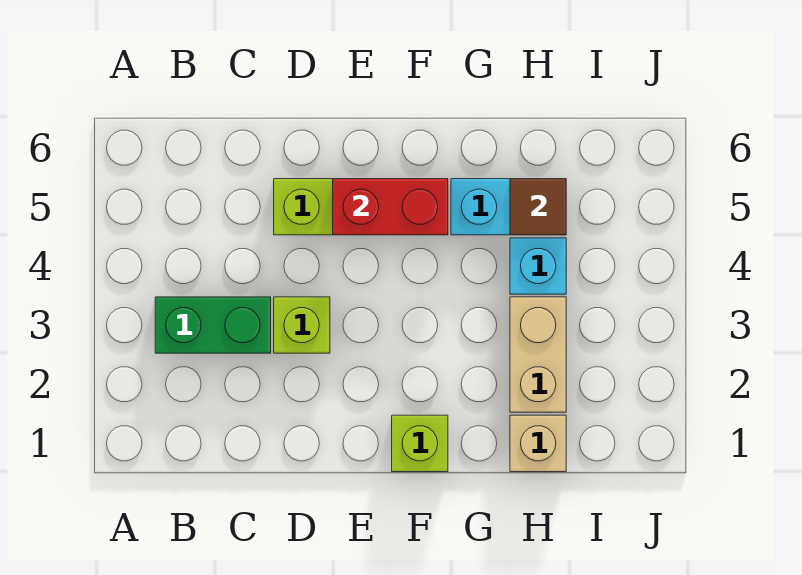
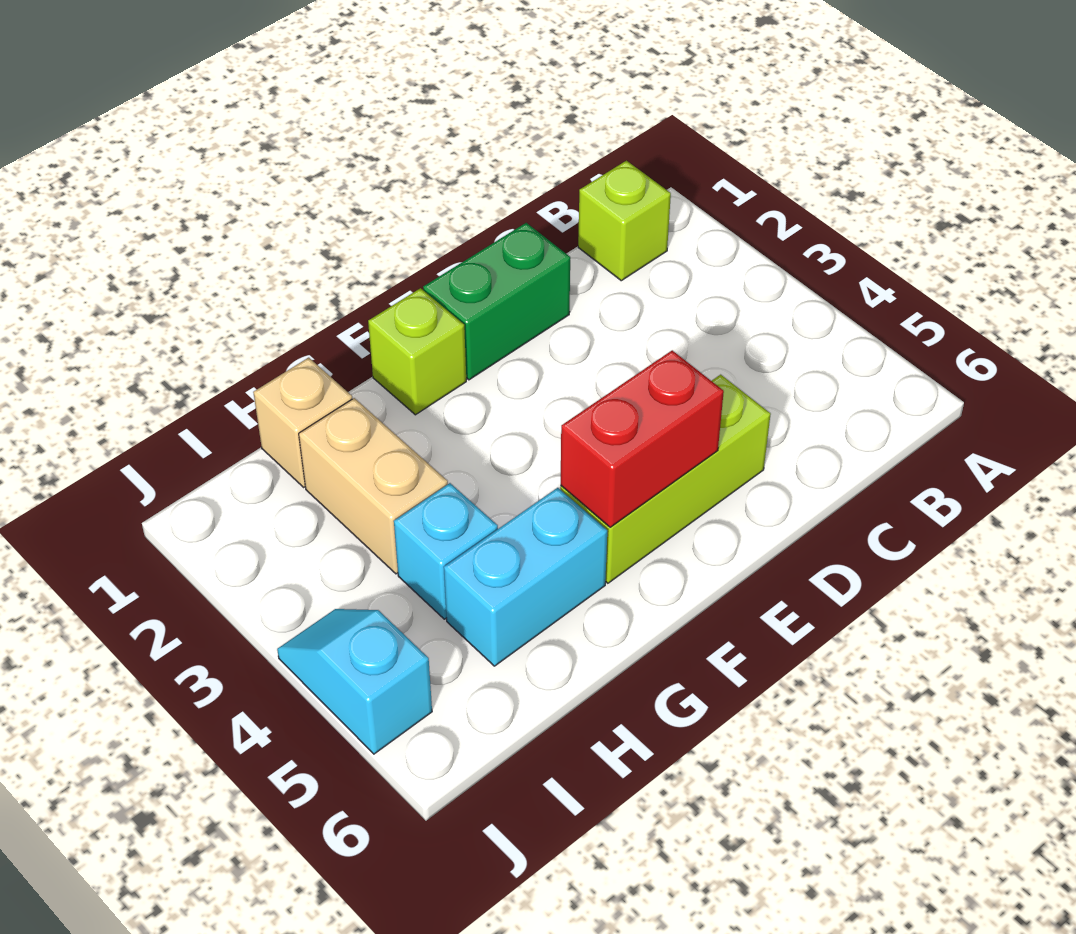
green 1x2 brick [155,297,271,353] -> green 1x2 brick moved to [423,223,570,380]
lime 1x1 brick [274,297,330,353] -> lime 1x1 brick moved to [578,161,671,281]
brown 1x1 tile [510,179,566,235] -> none
none -> cyan 1x2 slope [277,609,432,754]

